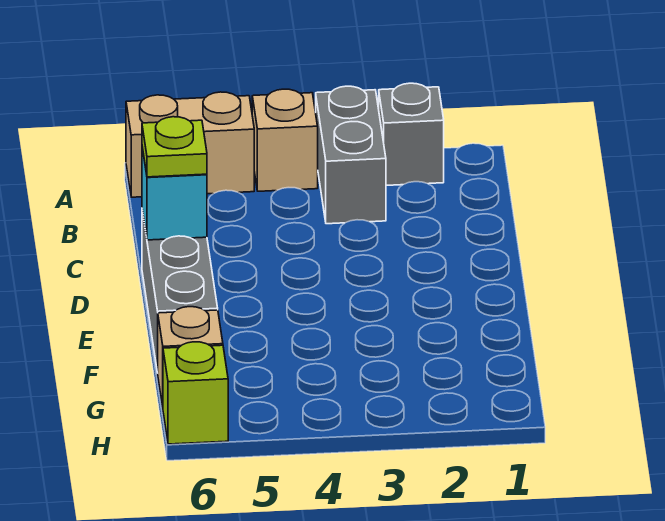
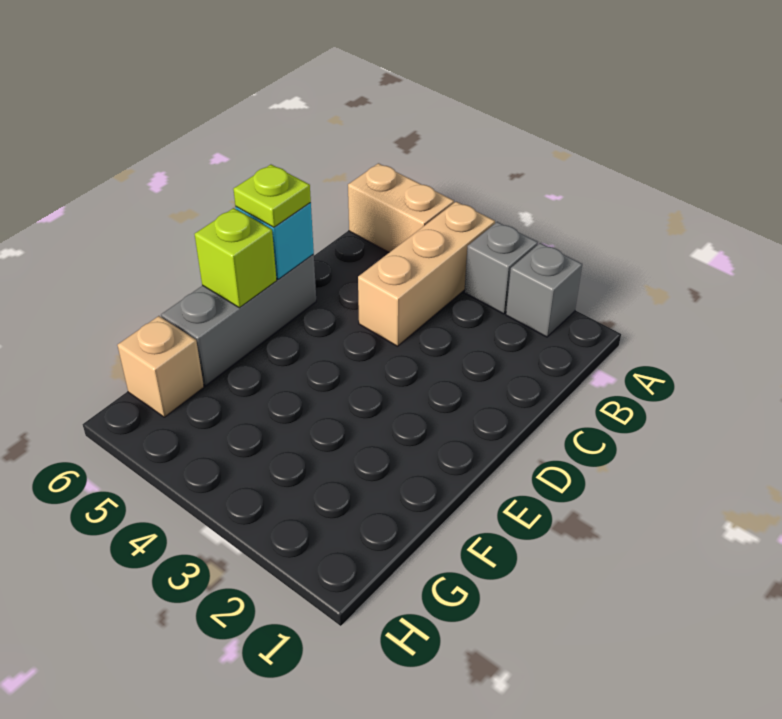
grey 1x2 brick [316,86,386,224] -> grey 1x1 brick [464,222,538,314]
tan 1x1 brick [252,89,318,191] -> tan 1x3 brick [358,202,495,346]
lime 1x1 brick [163,342,228,444] -> lime 1x1 brick moved to [195,208,277,308]

